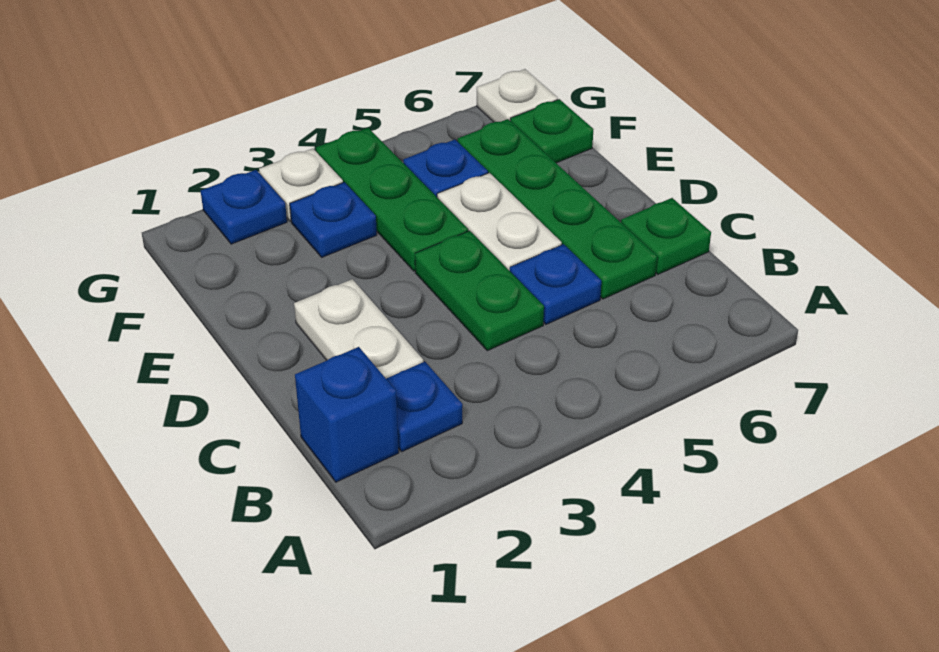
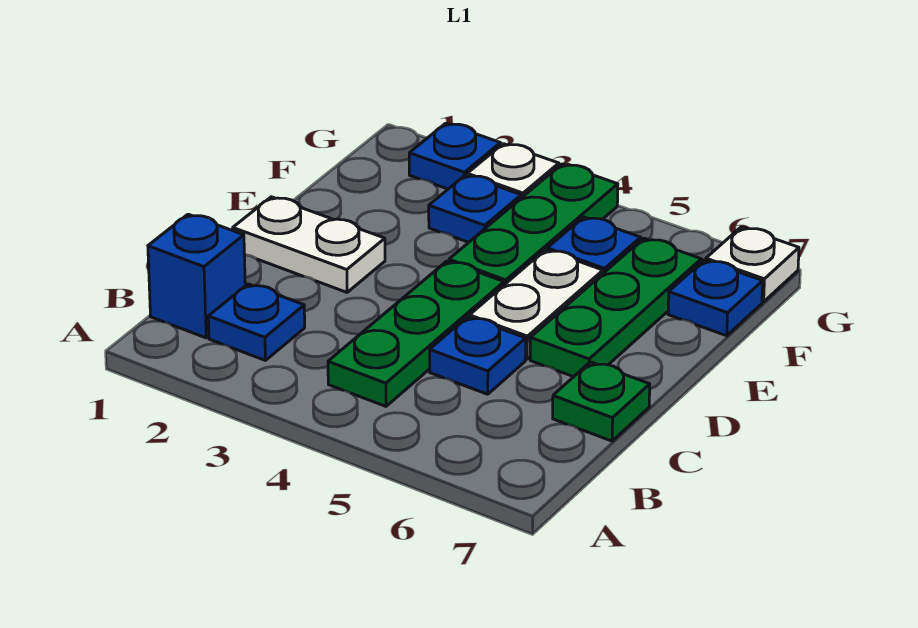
white 1x2 plate [294,279,423,378] -> white 1x2 plate turned to [233,197,385,292]
green 1x2 plate [415,231,544,351] -> green 1x3 plate [328,261,504,406]
green 1x4 plate [458,119,657,299] -> green 1x3 plate [530,238,701,377]
green 1x1 plate [510,99,593,163] -> blue 1x1 plate [668,260,763,336]

